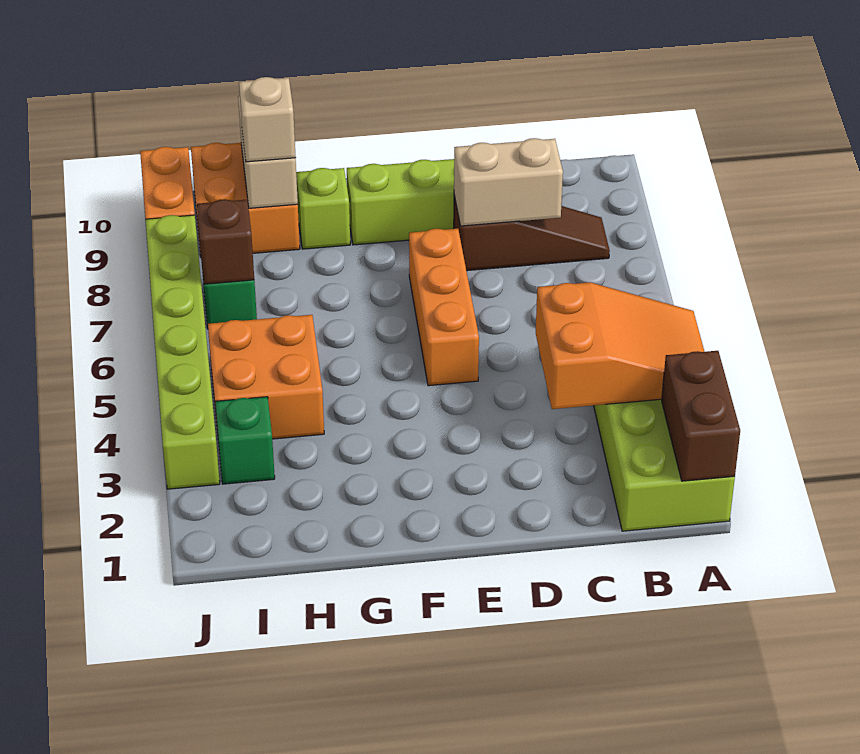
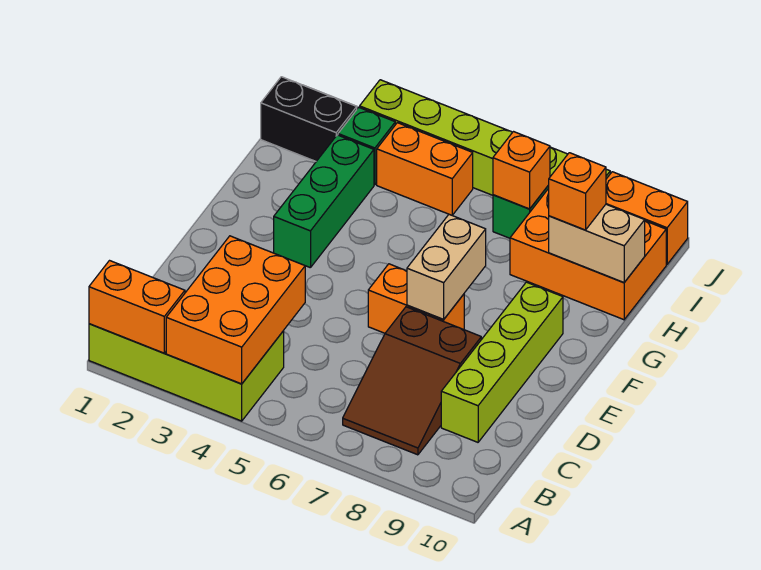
brown 1x2 brick [662,351,740,481] -> orange 1x2 brick [89,261,185,353]
orange 2x3 slope [536,282,704,409] -> orange 2x3 brick [166,236,305,384]
brown 1x3 slope [454,196,610,271] -> brown 2x3 slope [343,307,481,455]
tan 1x2 brick [454,138,563,226] -> tan 1x2 brick moved to [407,215,486,319]
orange 1x3 brick [409,229,479,386] -> orange 1x2 brick [368,264,464,333]
none -> green 1x3 brick [274,135,374,268]
lime 1x1 brick [296,168,350,249] -> none
orange 2x2 brick [208,315,324,439] -> orange 1x2 brick [377,123,473,215]
orange 2x2 brick [191,143,300,255] -> orange 2x3 brick [510,188,666,320]
tan 1x1 brick [239,77,296,162] -> orange 1x1 brick [549,153,606,230]
none -> black 1x2 brick [261,77,357,161]
brown 1x1 brick [197,199,254,284] -> orange 1x1 brick [493,132,550,209]

